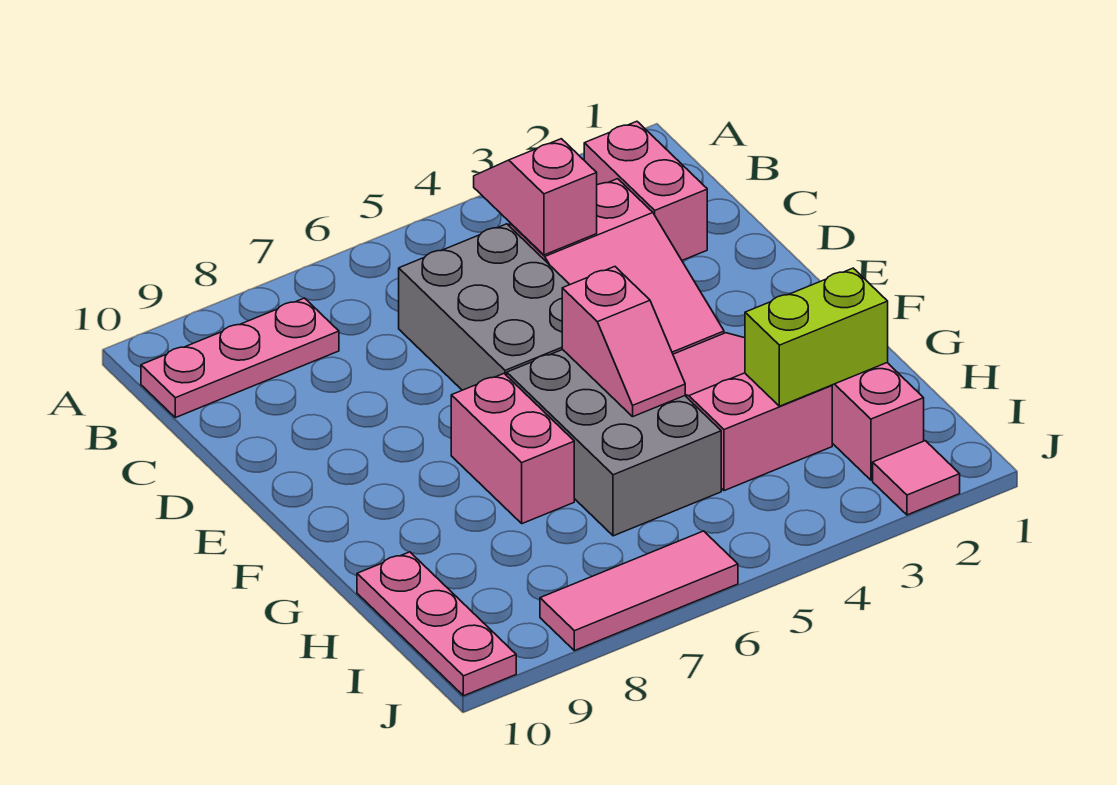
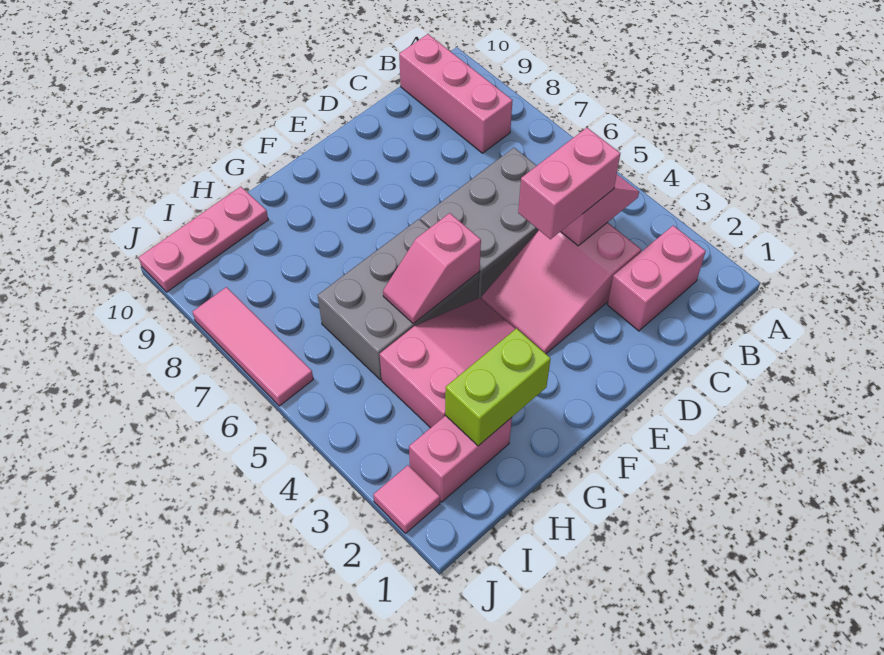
pink 1x3 plate [141,298,339,418] -> pink 1x3 brick [399,34,513,153]
pink 1x2 brick [451,374,574,524] -> pink 1x2 brick moved to [518,128,620,239]
lime 1x2 brick [745,268,888,406] -> lime 1x2 brick turned to [445,328,551,446]

